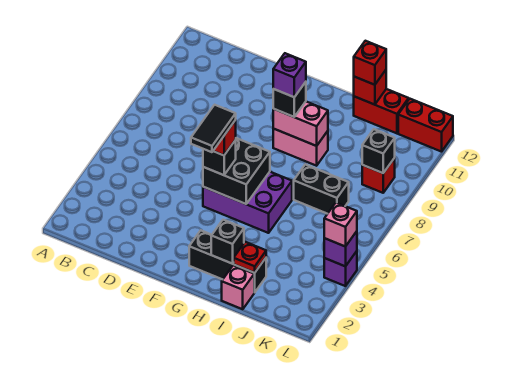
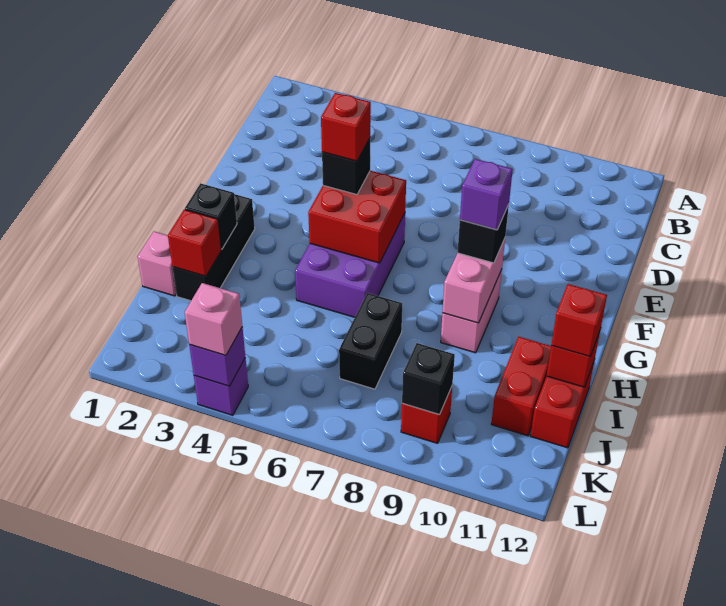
black 1x2 tile [191,105,236,152] -> none
black 2x2 brick [203,138,270,204] -> red 2x2 brick [308,171,406,263]
red 1x1 plate [234,242,266,273] -> red 1x1 brick [168,210,221,276]
red 1x2 brick [398,99,453,152] -> red 1x2 brick moved to [491,337,551,436]

